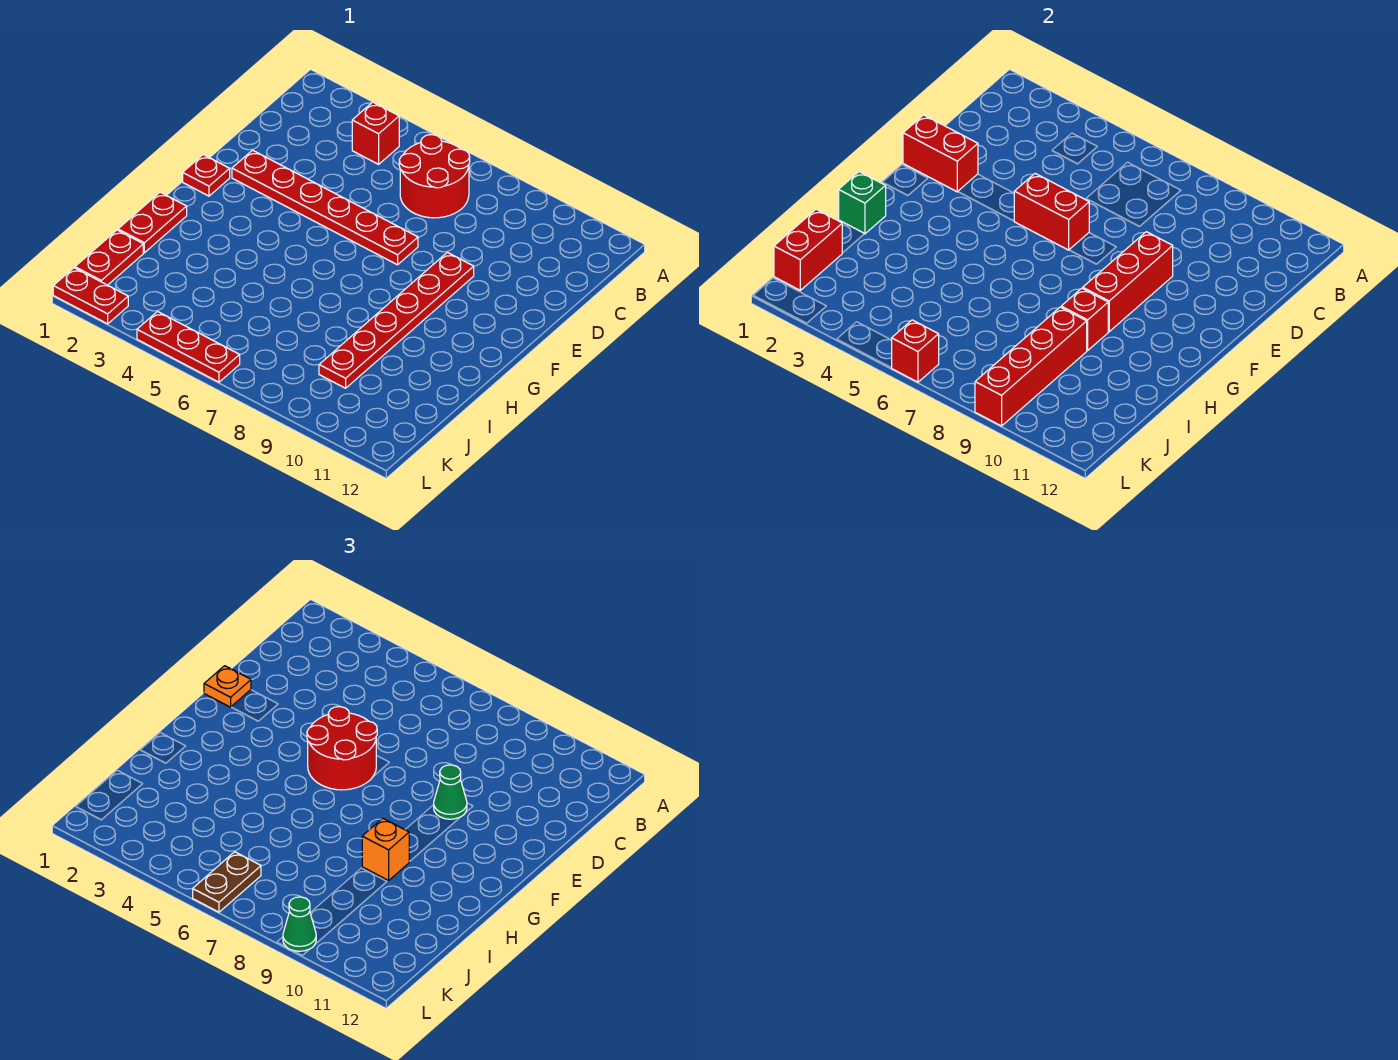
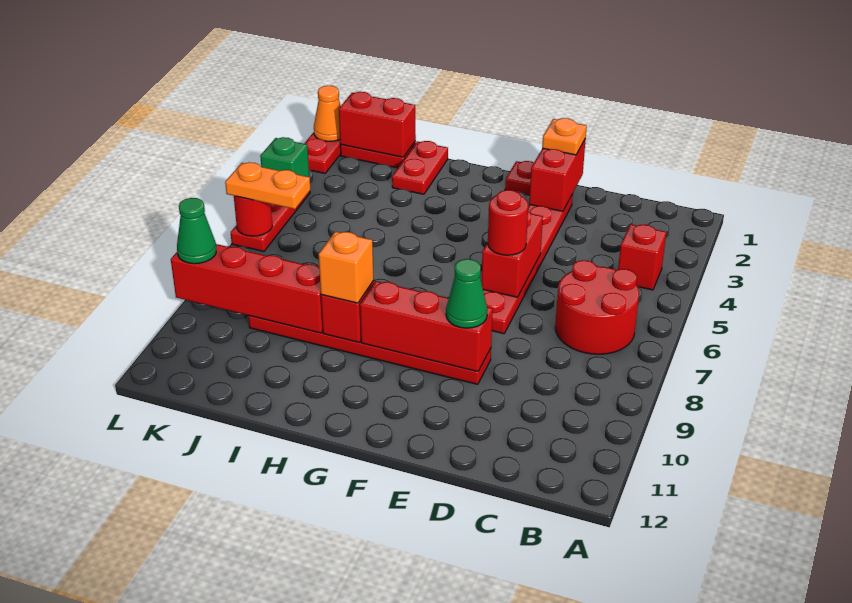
red 2x2 round brick [307,707,377,790] -> red 1x1 round brick [487,190,528,255]
red 1x2 plate [118,192,187,253] -> red 1x2 plate turned to [392,141,448,194]
green 1x1 brick [839,172,886,234] -> green 1x1 brick moved to [260,137,309,177]
brown 1x2 plate [193,852,261,912] -> orange 1x2 plate [225,162,311,209]
none -> orange 1x1 cone [314,86,341,141]
red 1x1 brick [892,320,939,382] -> red 1x1 round brick [234,196,272,236]

